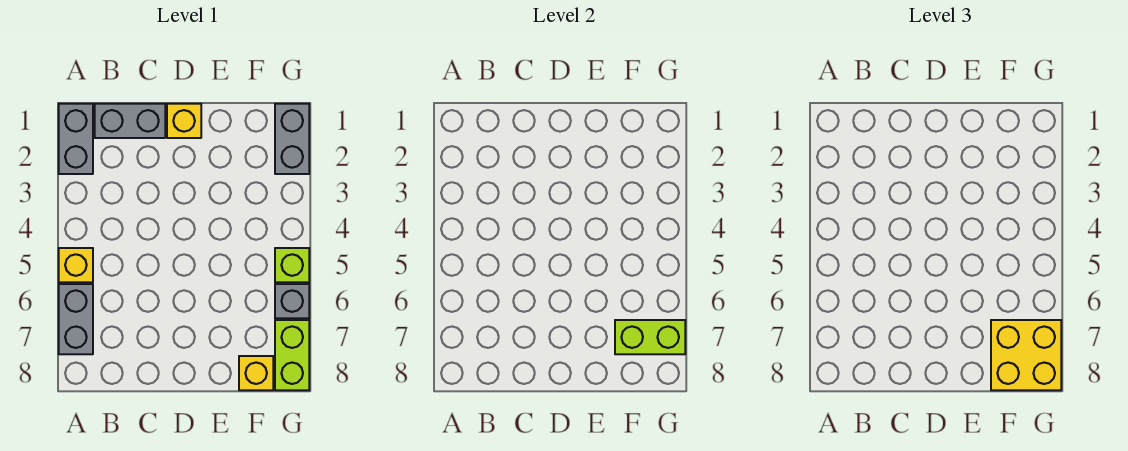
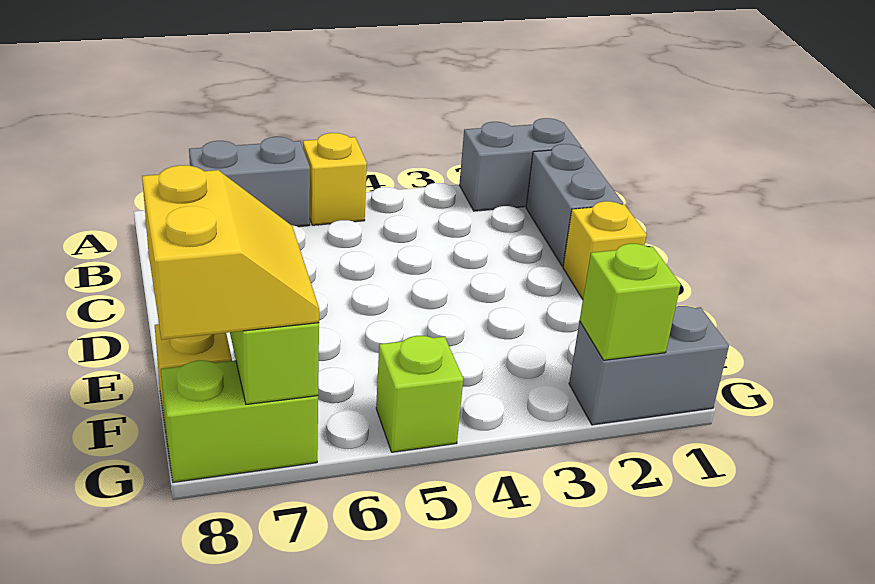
yellow 2x2 brick [991,320,1061,390] -> yellow 2x2 slope [142,165,319,340]
none -> lime 1x1 brick [580,244,681,360]
grey 1x1 brick [275,284,309,318] -> none

